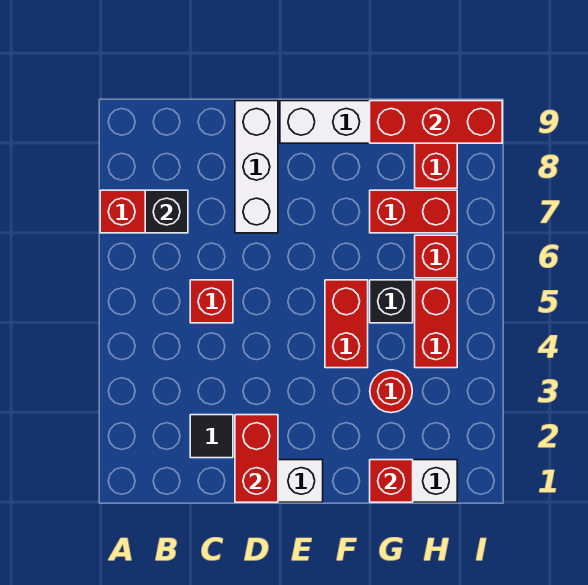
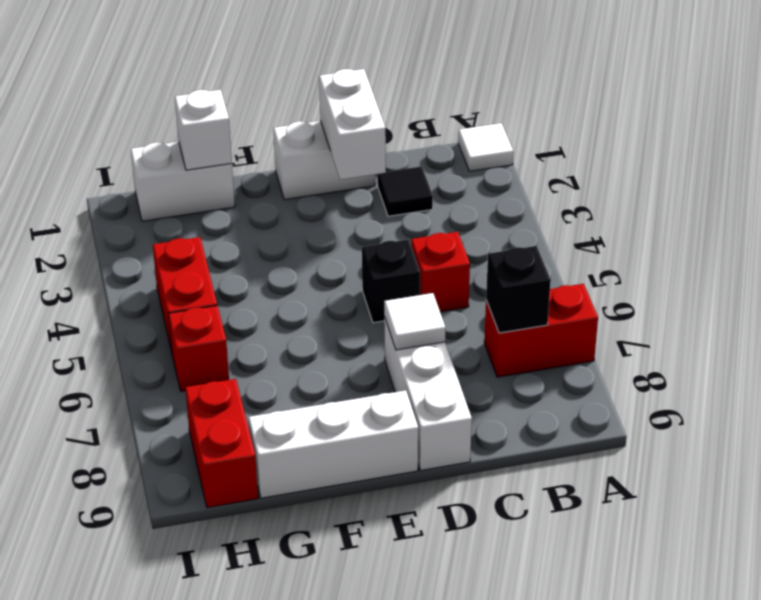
none -> white 1x1 tile [458,123,513,171]
red 1x2 brick [235,415,278,502] -> white 1x2 brick [319,69,386,180]
none -> white 1x1 tile [384,293,445,350]
red 1x2 brick [325,280,368,368] -> none
red 1x1 brick [370,460,413,502] -> white 1x1 brick [175,90,232,170]
red 1x1 round brick [370,370,412,413] -> none
black 1x1 brick [370,280,413,323] -> black 1x1 brick moved to [362,239,420,323]
red 1x2 brick [370,190,457,233] -> none
red 1x3 brick [370,101,502,143] -> none

